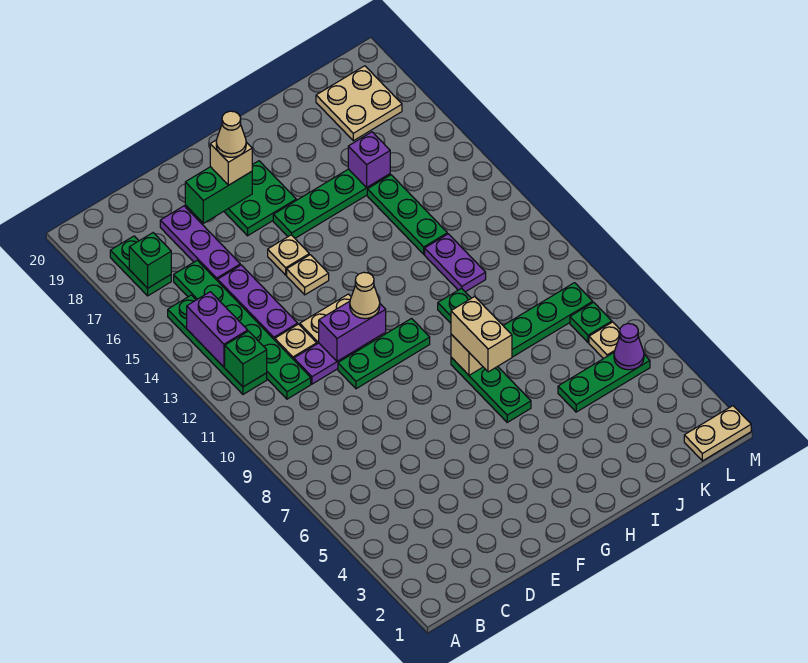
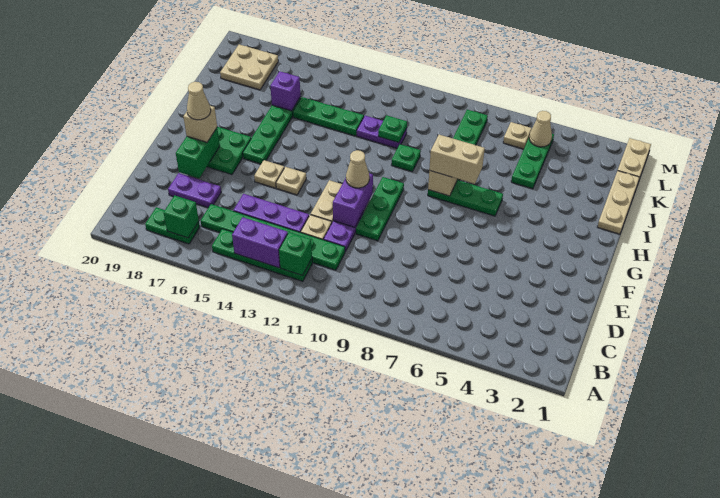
purple 1x3 plate [160,206,240,281] -> purple 1x2 plate [168,173,221,208]
none -> tan 1x3 plate [598,171,640,234]
purple 1x1 cone [614,324,644,370] -> tan 1x1 cone [529,111,552,147]
green 1x1 plate [570,302,612,343] -> green 1x1 plate moved to [378,115,407,143]

